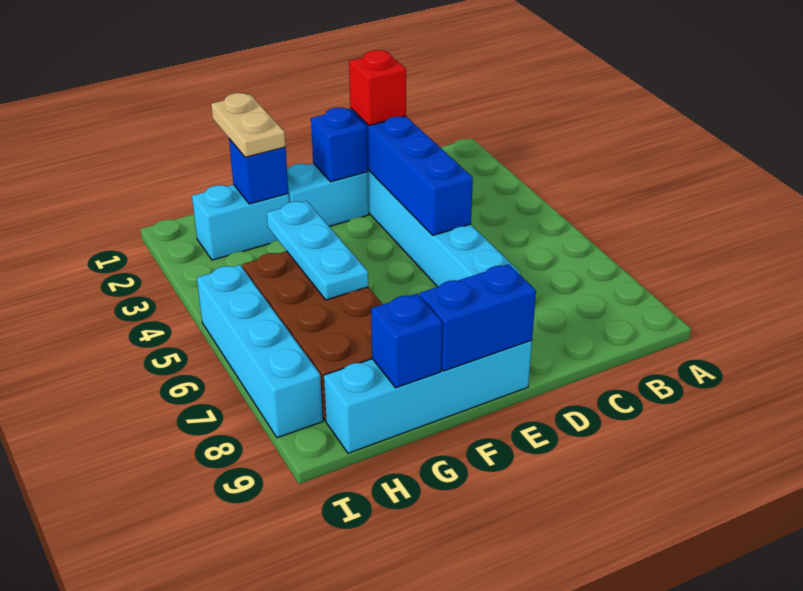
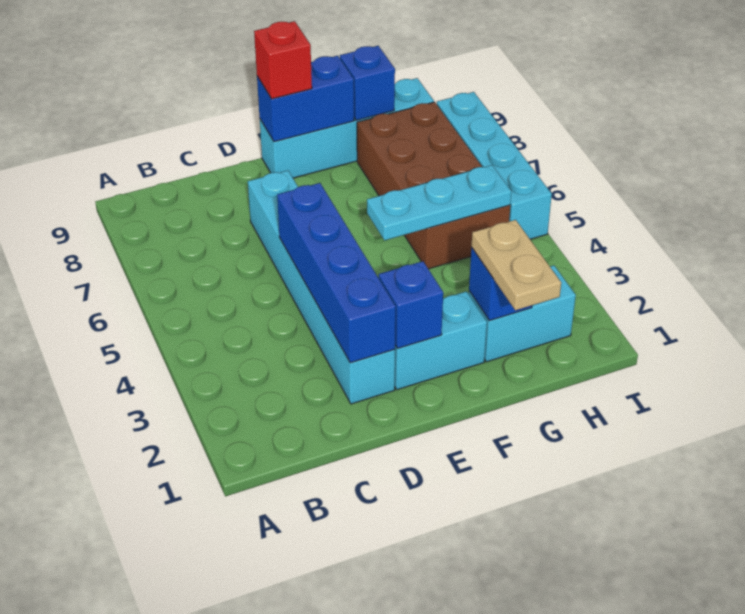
red 1x1 brick [349,50,406,125] -> red 1x1 brick moved to [254,21,312,99]
cyan 1x3 plate [267,201,368,300] -> cyan 1x3 plate turned to [367,165,512,240]

